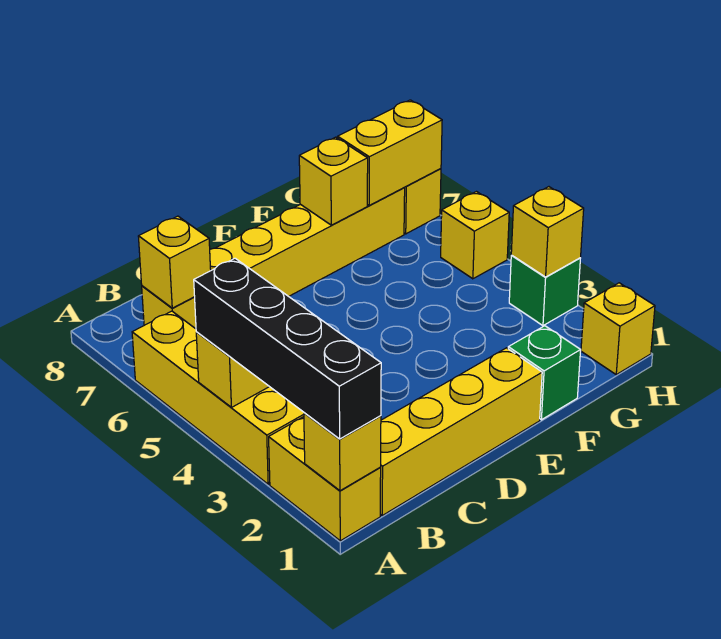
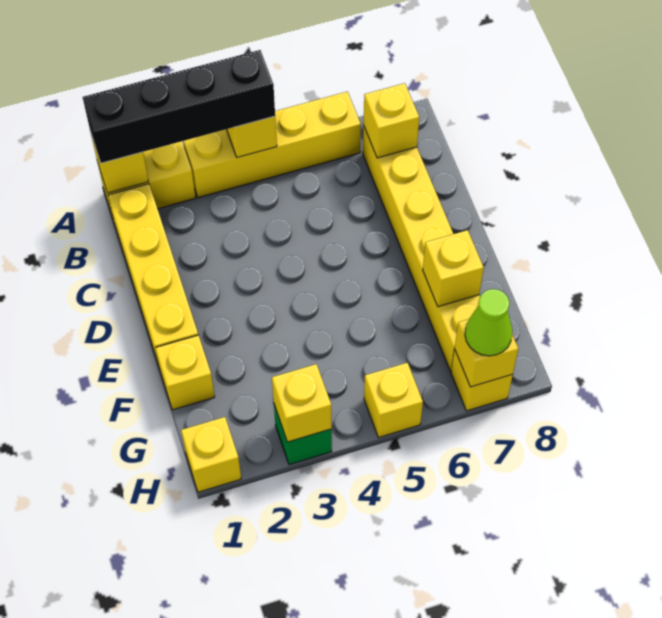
green 1x1 brick [508,326,581,420] -> yellow 1x1 brick [155,335,215,410]
yellow 1x2 brick [338,100,442,205] -> yellow 1x1 brick [455,319,518,387]
none -> lime 1x1 cone [465,289,513,356]

